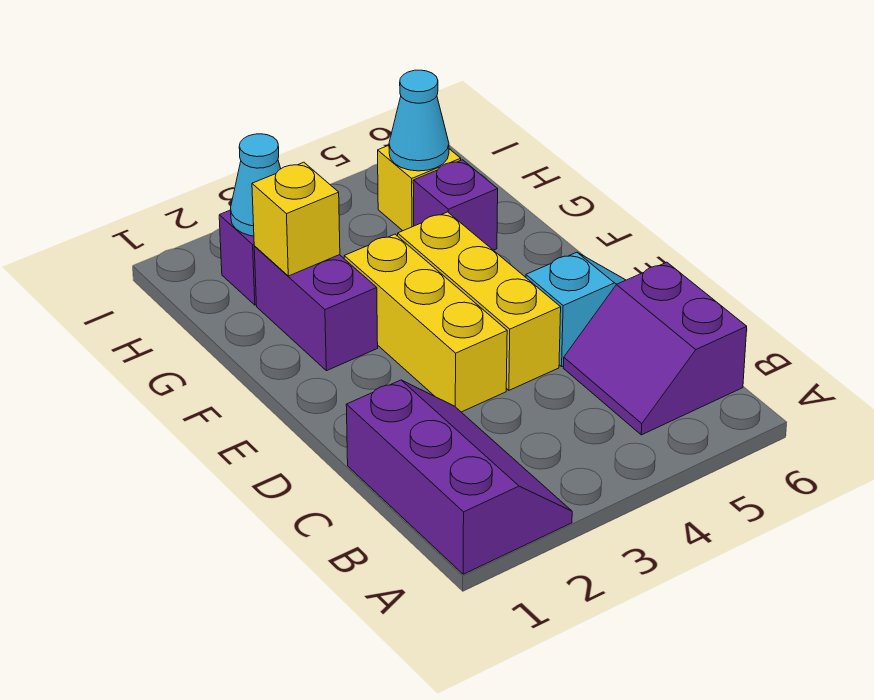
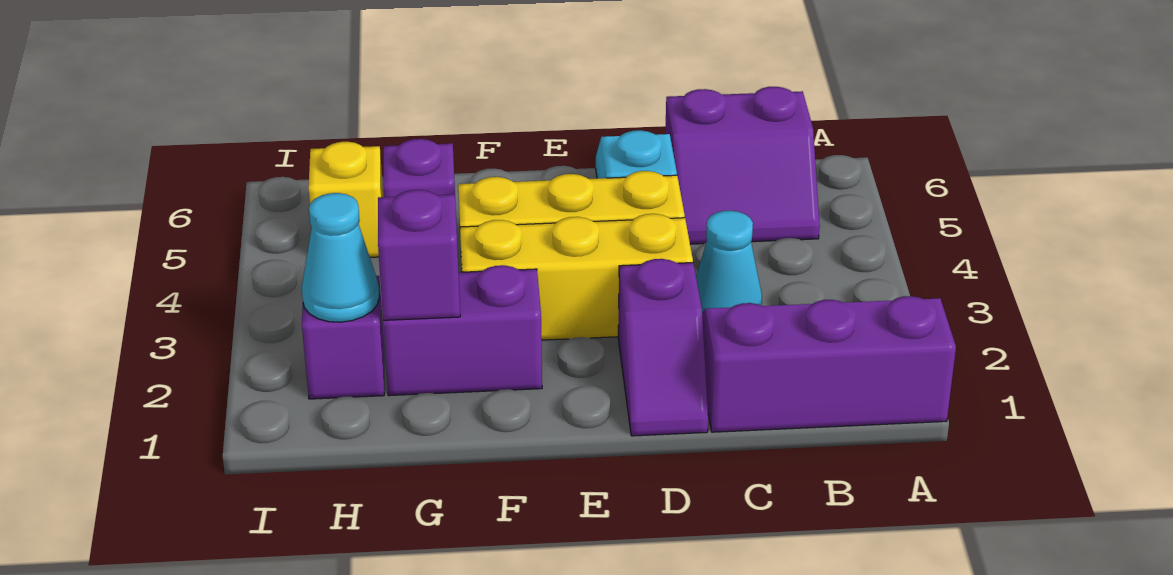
none -> purple 1x2 slope [618,259,708,436]
yellow 1x1 brick [252,162,340,276] -> purple 1x1 brick [378,190,460,320]
cyan 1x1 cone [389,70,449,171] -> cyan 1x1 cone moved to [696,211,762,313]

